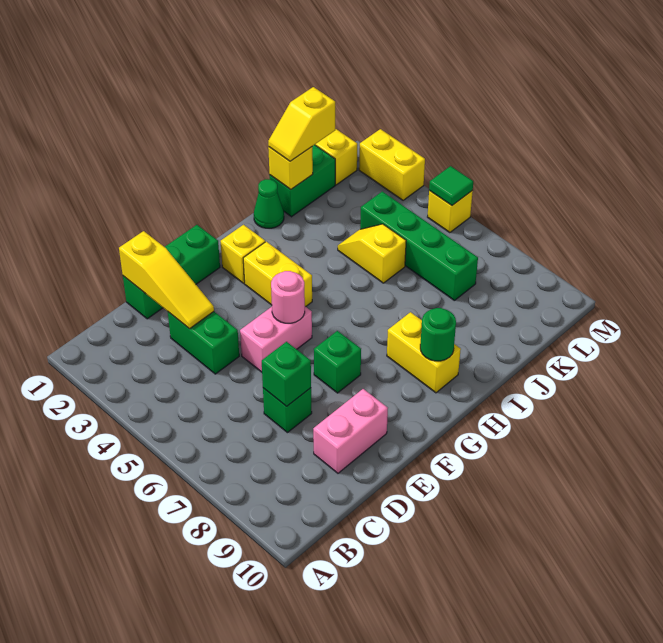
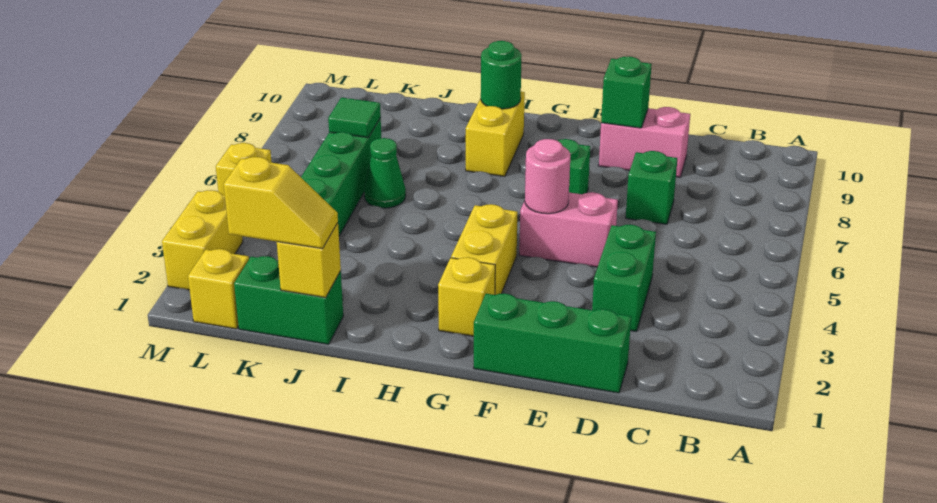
yellow 1x3 slope [119,231,214,329] -> none
green 1x1 brick [262,342,311,406] -> green 1x1 brick moved to [601,56,652,128]
green 1x1 cone [254,179,284,228] -> green 1x1 cone moved to [364,138,406,208]
yellow 1x2 slope [338,224,406,283] -> none
green 1x1 tile [429,166,473,205] -> green 1x1 tile moved to [328,98,381,138]

